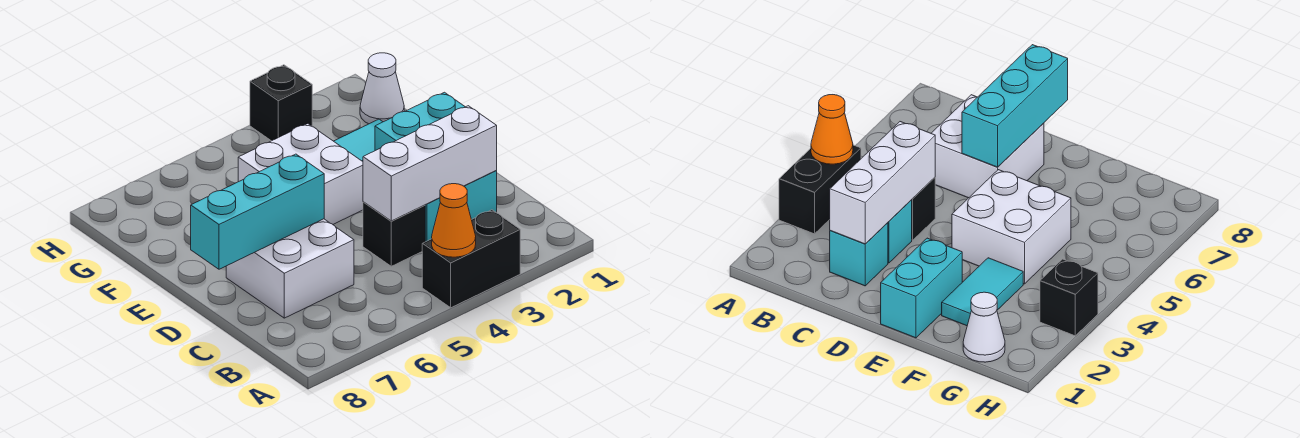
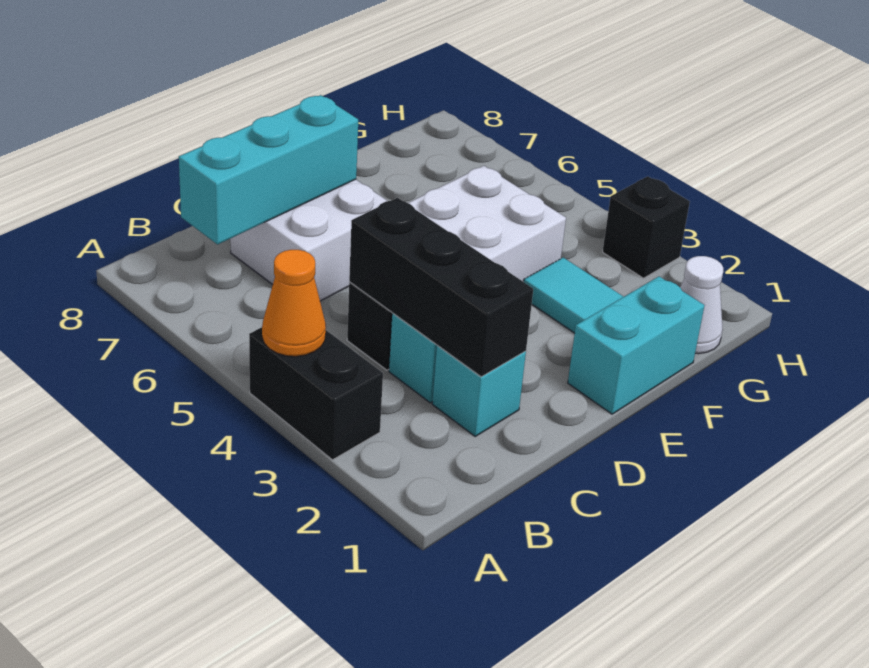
white 1x3 brick [363,106,497,221] -> black 1x3 brick [349,198,533,377]
cyan 1x3 brick [191,154,324,269] -> cyan 1x3 brick turned to [179,95,358,244]
cyan 1x2 brick [375,92,465,151] -> cyan 1x2 brick turned to [568,276,705,414]

